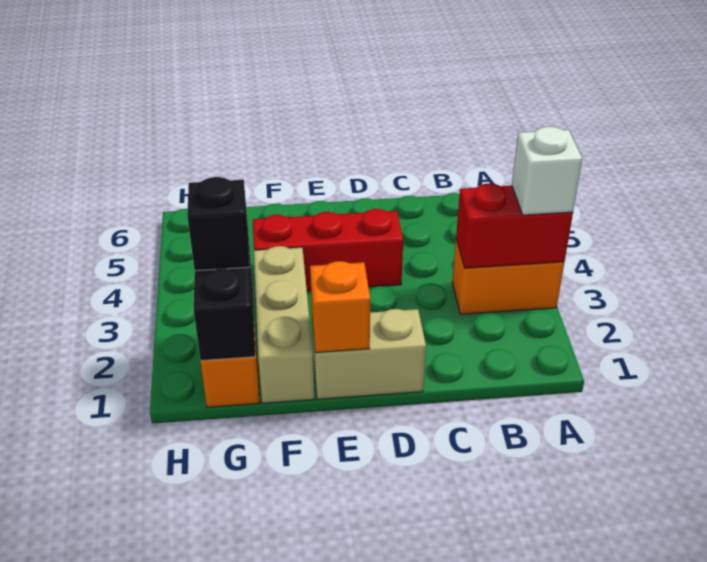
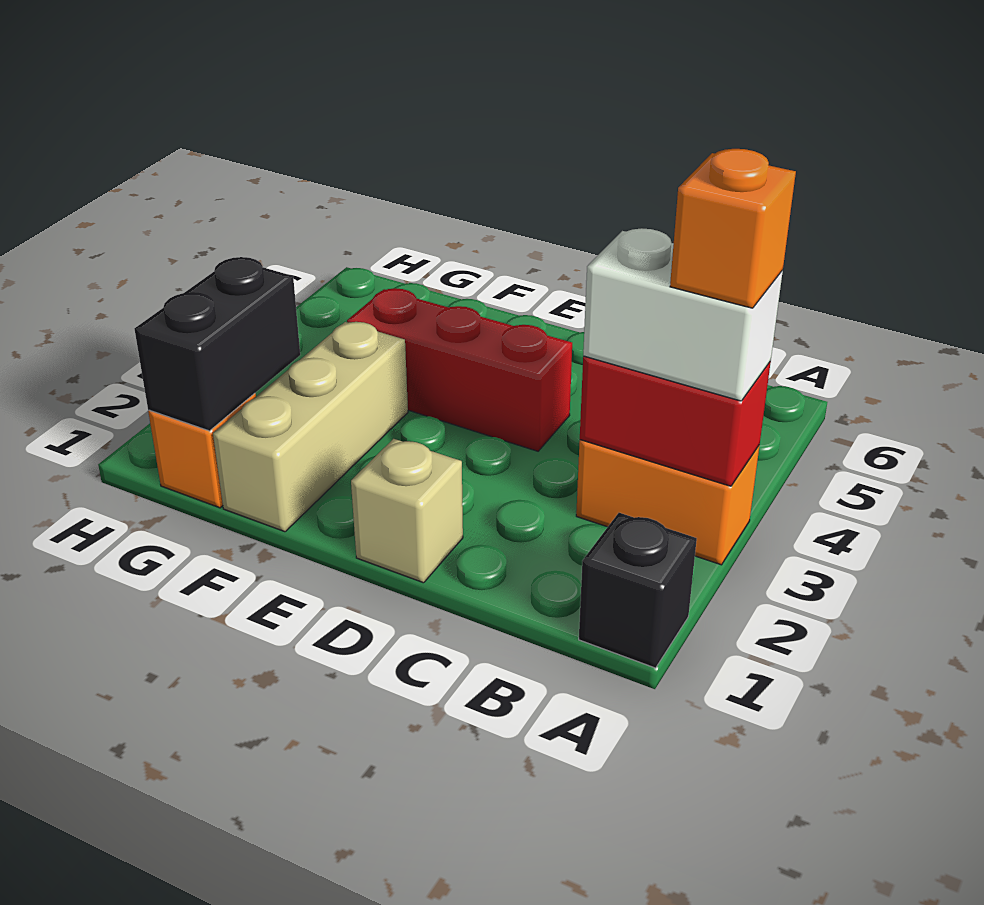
white 1x1 brick [512,126,582,215] -> white 1x2 brick [583,228,783,401]
tan 1x2 brick [312,309,426,399] -> tan 1x1 brick [351,439,463,583]
orange 1x1 brick [310,261,370,353] -> orange 1x1 brick moved to [670,149,796,308]
black 1x1 brick [187,177,250,271] -> black 1x1 brick moved to [579,513,697,668]

